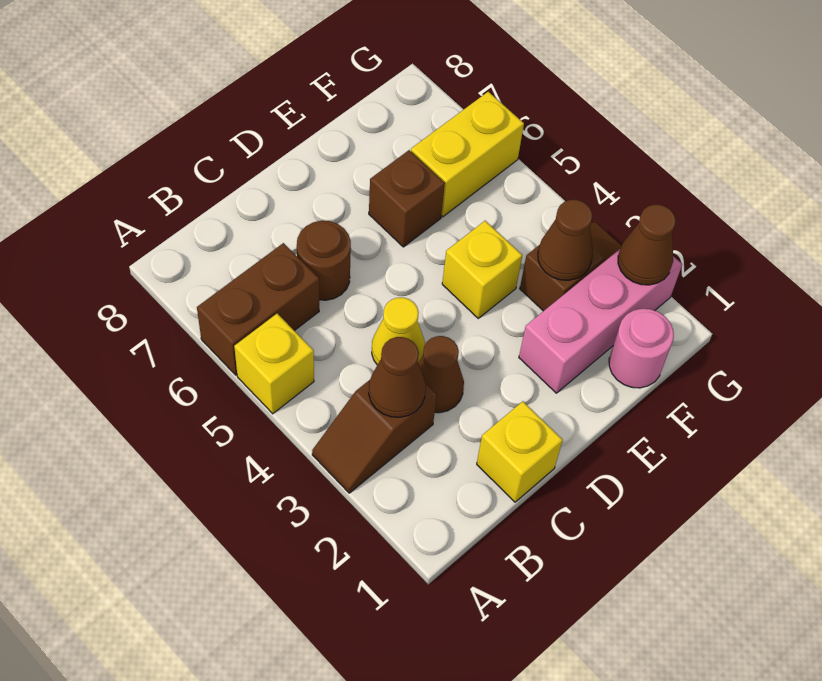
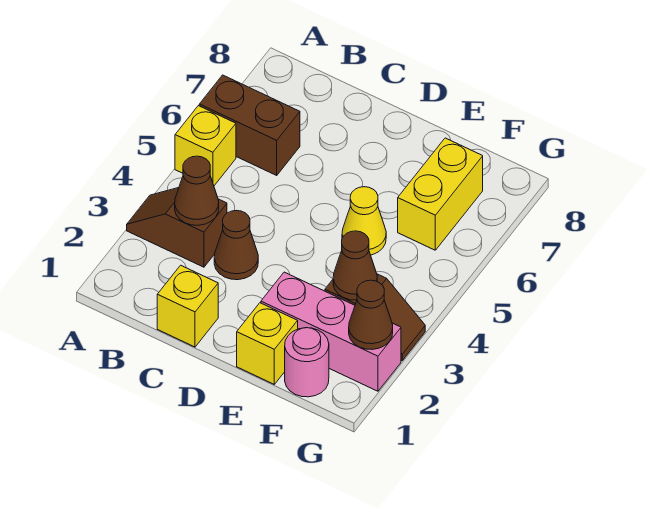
yellow 1x1 cone [372,298,425,365] -> yellow 1x1 cone moved to [342,187,386,255]
brown 1x1 round brick [297,221,351,300] -> none
yellow 1x1 brick [442,221,522,318] -> yellow 1x1 brick moved to [237,303,298,384]
brown 1x1 brick [369,150,445,247] -> none
yellow 1x2 brick [411,92,524,217] -> yellow 1x2 brick turned to [398,138,483,250]

